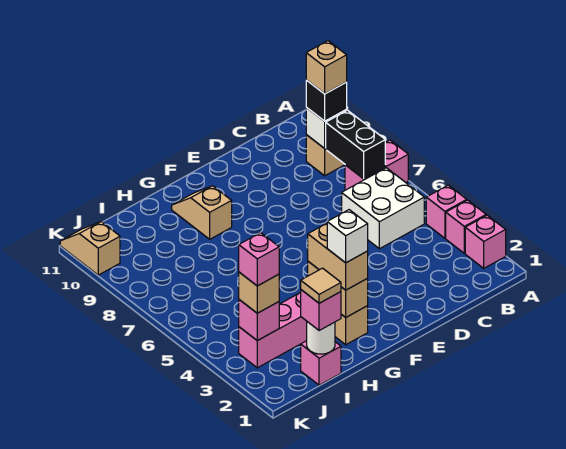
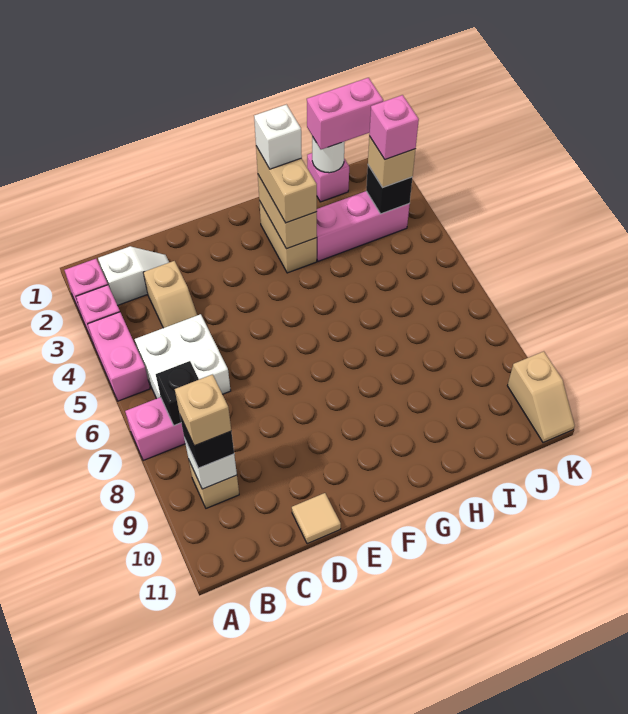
pink 1x1 brick [426,185,467,238] -> pink 1x2 brick [88,312,150,401]
none -> white 1x2 slope [98,246,169,305]
black 1x2 brick [326,110,385,179] -> black 1x1 brick [156,361,199,426]
tan 1x2 slope [172,186,232,239] -> tan 1x2 slope moved to [143,261,197,328]
pink 1x1 brick [300,290,341,331] -> pink 1x2 brick [307,78,383,149]
tan 1x1 tile [301,268,341,303] -> tan 1x1 tile moved to [292,493,341,544]
pink 1x1 brick [239,300,279,341] -> black 1x1 brick [366,165,412,214]

